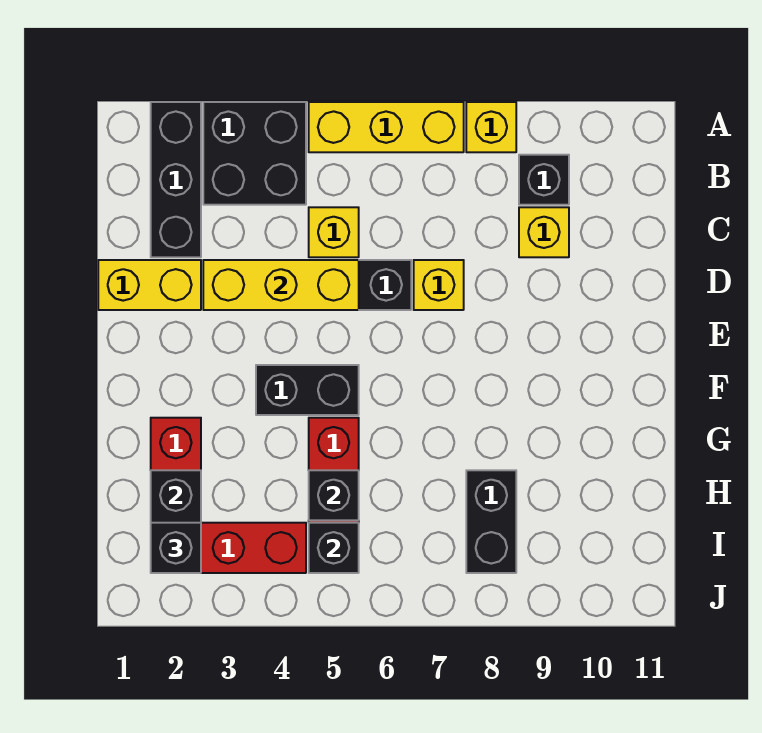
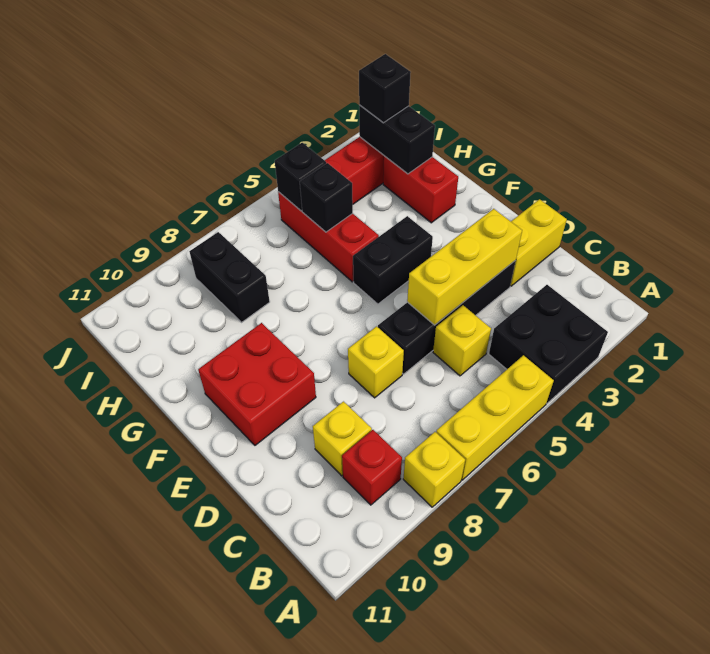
black 1x3 brick [151,102,201,257] -> none
black 1x1 brick [519,155,569,205] -> red 1x1 brick [342,430,402,505]
none -> red 2x2 brick [198,323,316,445]

